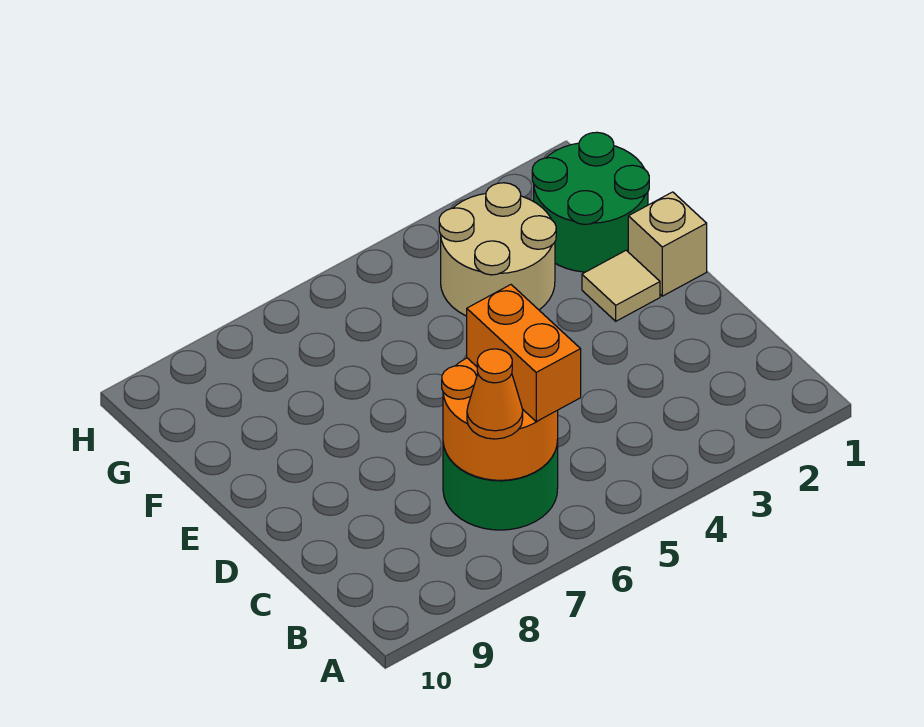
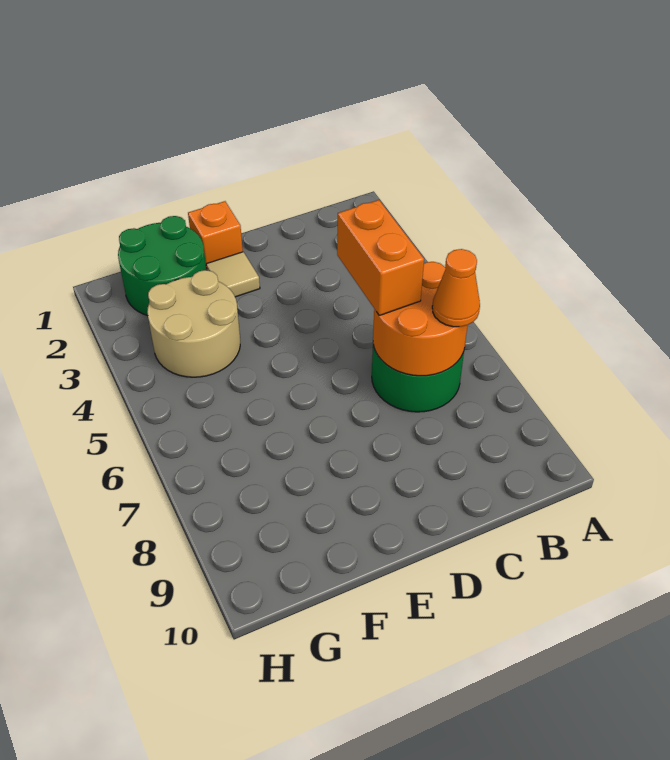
orange 1x2 brick [467,285,581,422] -> orange 1x2 brick turned to [337,200,424,316]
tan 1x1 brick [628,192,707,296] -> orange 1x1 brick [188,201,243,270]

